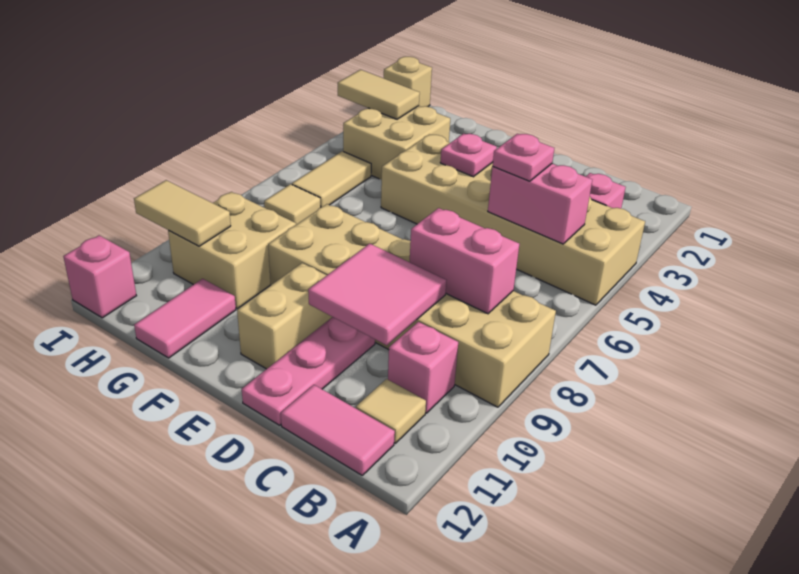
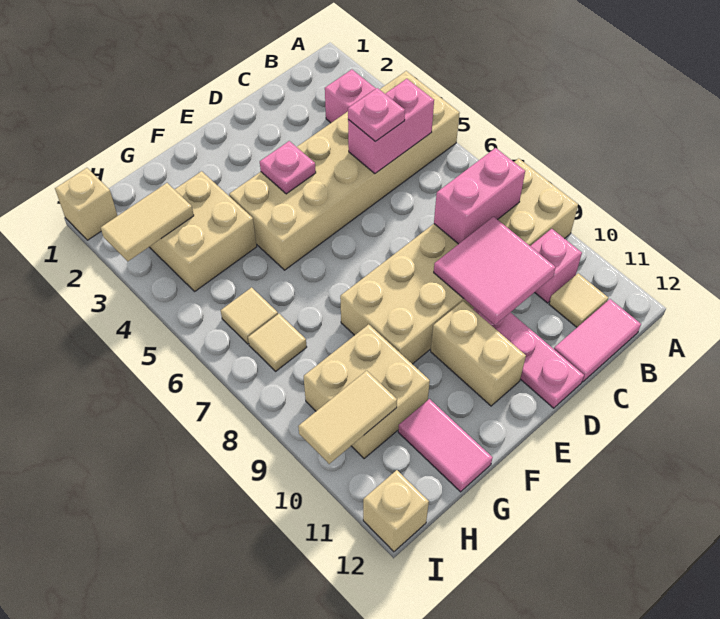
tan 1x2 tile [292,151,371,207] -> tan 1x1 tile [221,287,278,344]
pink 1x1 brick [63,235,136,318] -> tan 1x1 brick [363,470,429,552]

